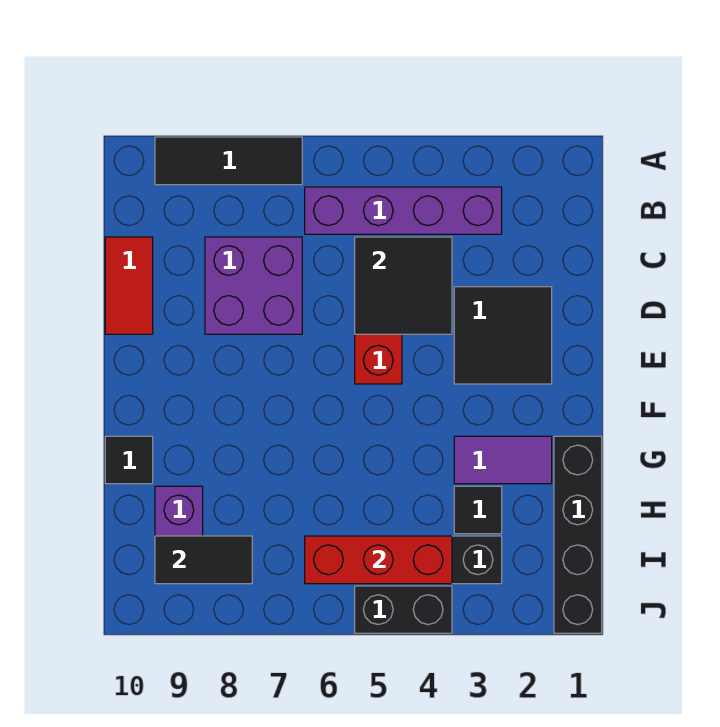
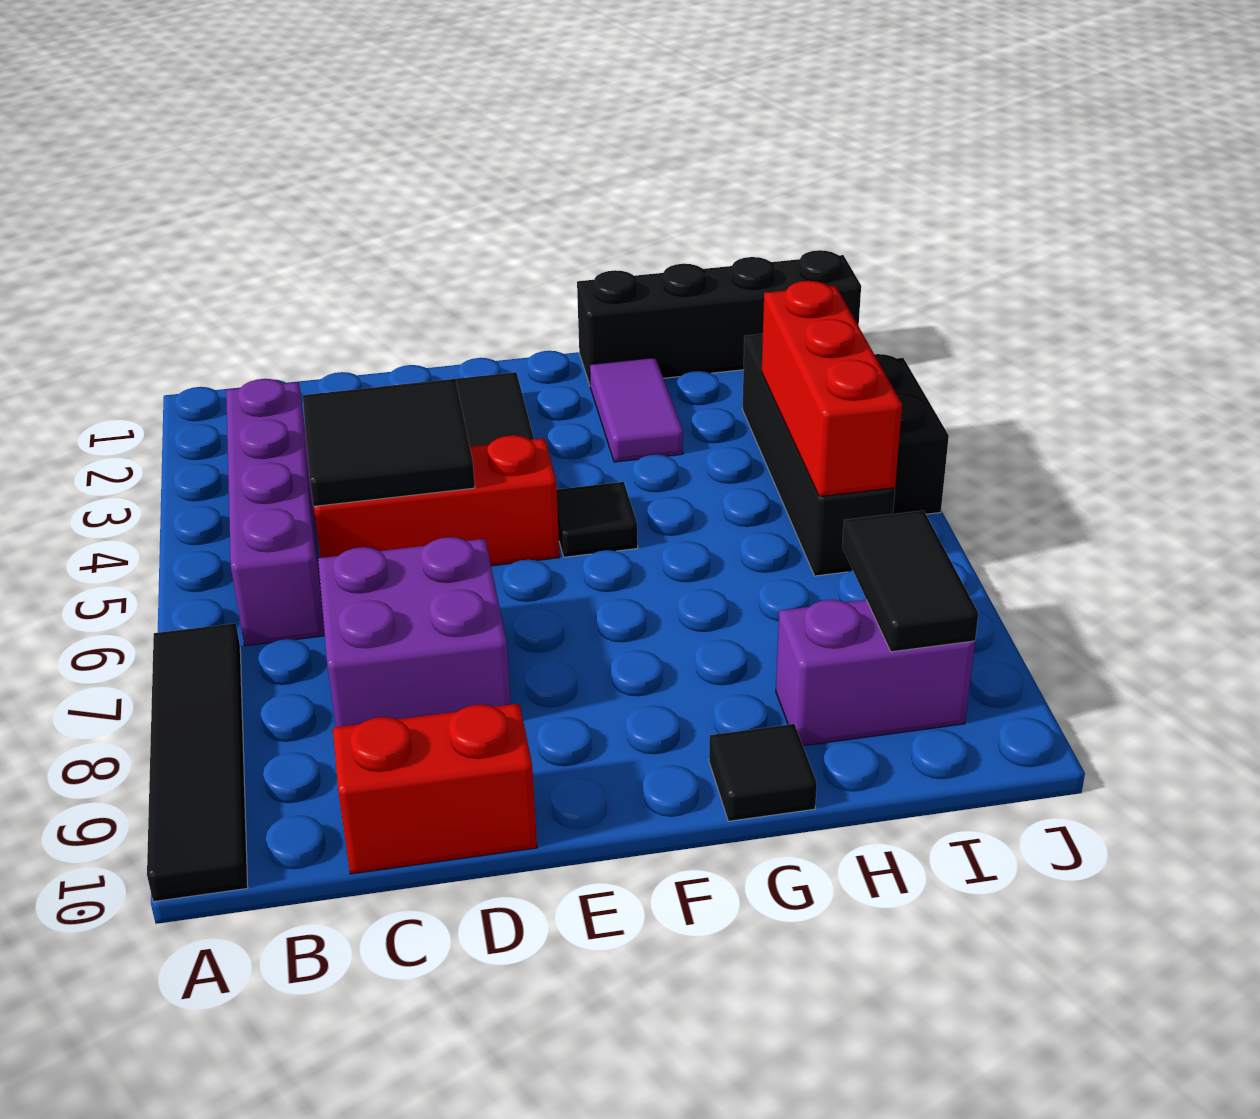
black 1x3 tile [155,137,302,185] -> black 1x4 tile [147,623,248,902]
red 1x2 tile [105,237,153,334] -> red 1x2 brick [333,704,537,874]
black 1x1 tile [454,486,502,534] -> black 1x1 tile moved to [557,482,638,557]

